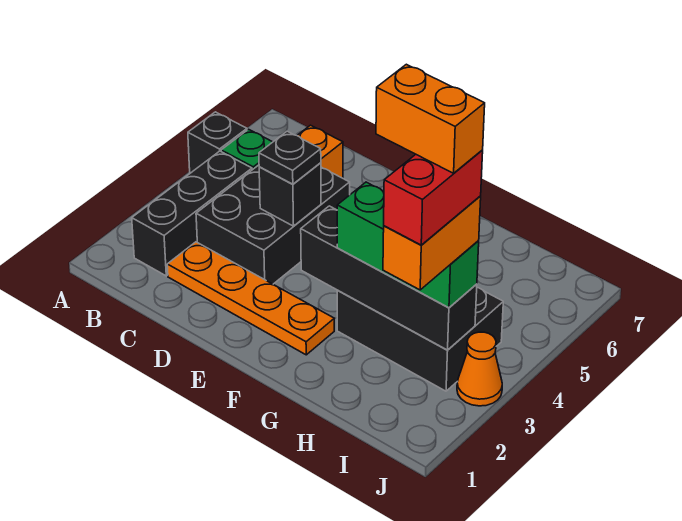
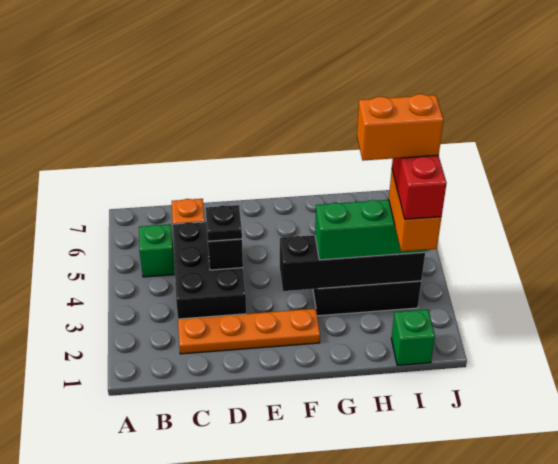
black 1x1 brick [188,112,247,173] -> none
black 1x3 brick [132,151,252,276] -> none
none -> green 1x1 brick [391,309,435,366]
orange 1x1 cone [457,332,502,406] -> none

